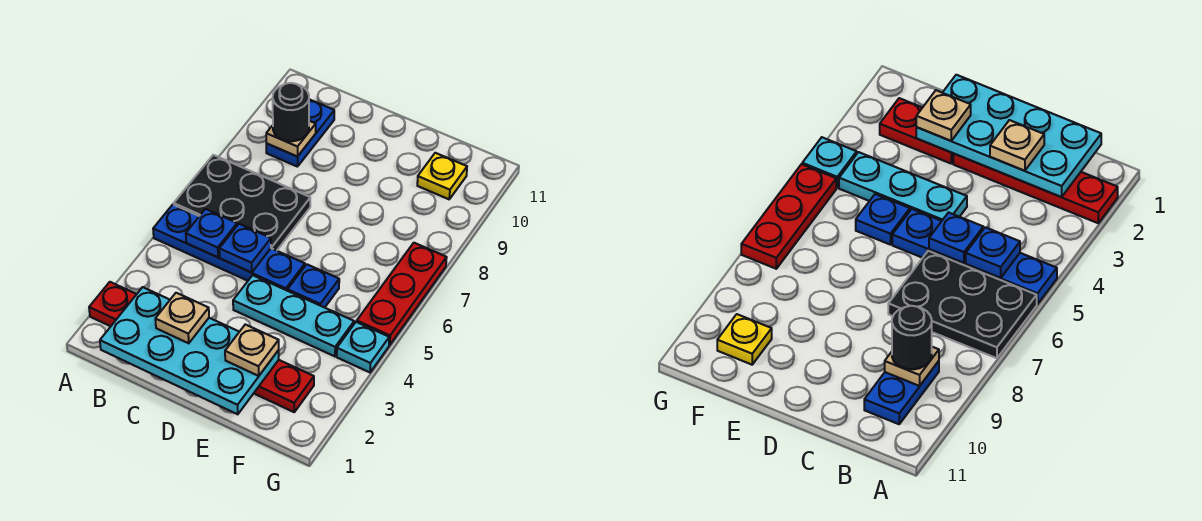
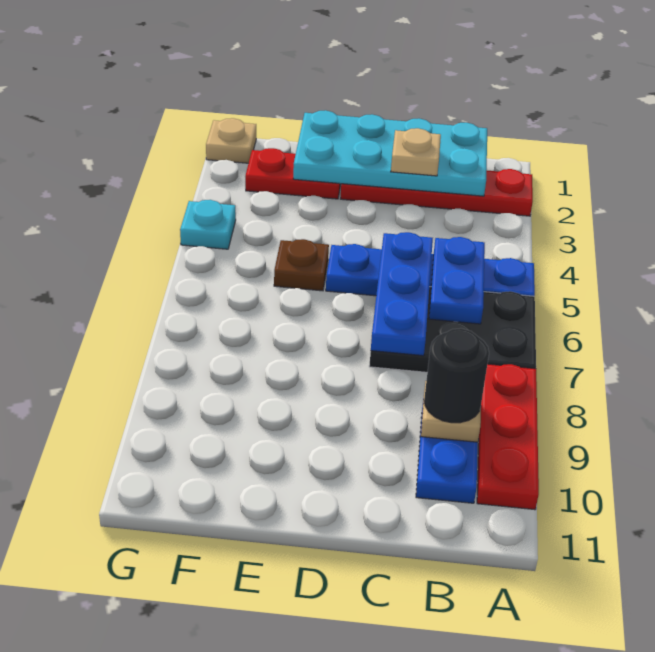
blue 1x1 plate [186,209,237,257] -> blue 1x2 plate [429,237,485,324]
blue 1x1 plate [219,224,271,273] -> blue 1x3 plate [371,232,433,356]
cyan 1x3 plate [233,275,354,356] -> none
tan 1x1 plate [225,324,279,376] -> tan 1x1 plate moved to [206,118,256,163]
blue 1x1 plate [288,264,339,308] -> brown 1x1 plate [274,239,329,291]
yellow 1x1 plate [417,153,467,199] -> none
red 1x3 plate [357,243,447,345] -> red 1x3 plate moved to [477,364,539,510]

